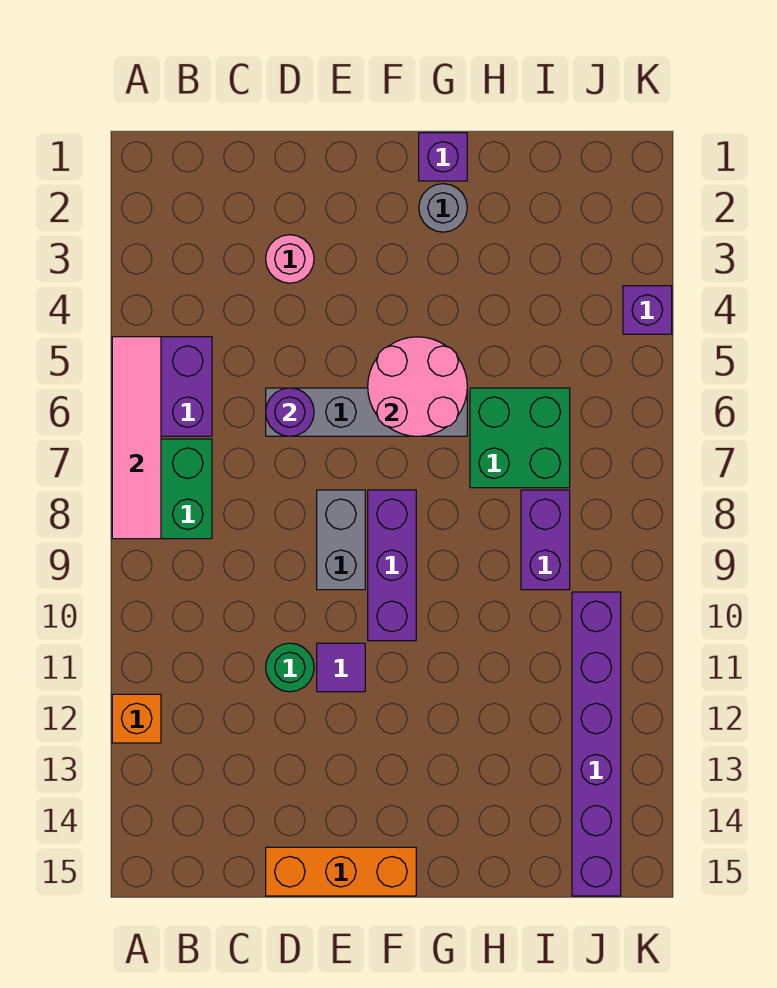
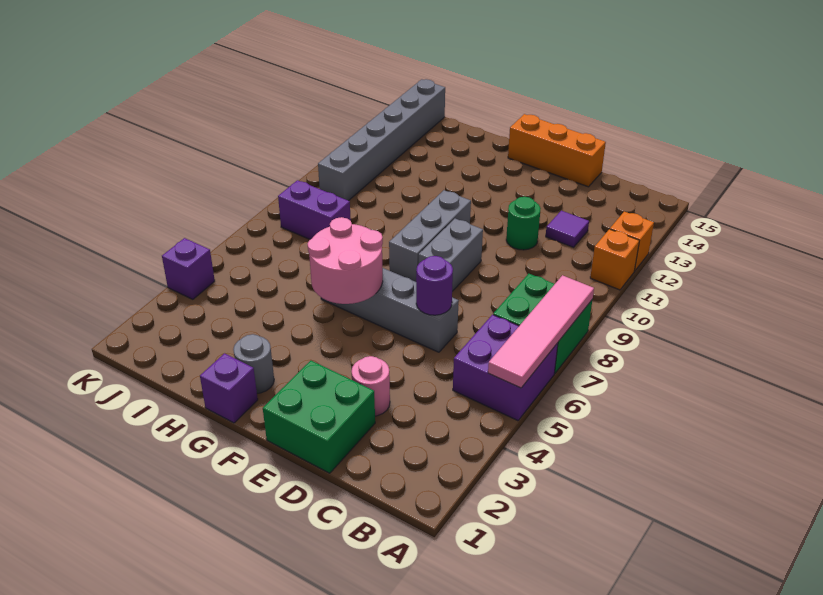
none -> orange 1x1 brick [590,229,639,290]
purple 1x1 tile [317,643,365,692] -> purple 1x1 tile moved to [546,211,589,247]
purple 1x3 brick [368,490,416,641] -> grey 1x3 brick [389,190,471,282]
green 2x2 brick [470,388,570,488] -> green 2x2 brick moved to [263,361,375,473]
purple 1x2 brick [521,490,570,590] -> purple 1x2 brick turned to [278,180,351,239]
purple 1x6 brick [572,592,621,896] -> grey 1x6 brick [318,79,445,201]

